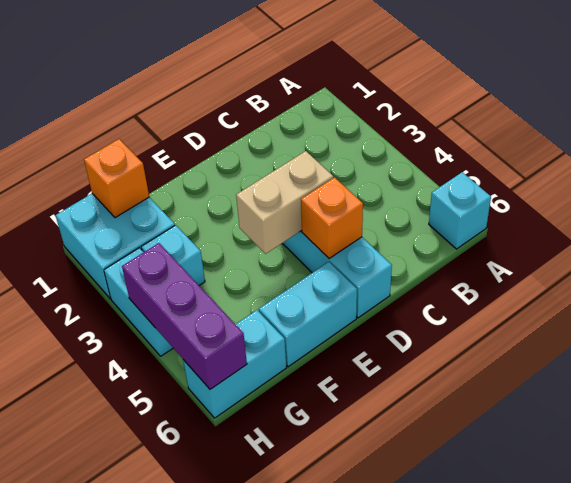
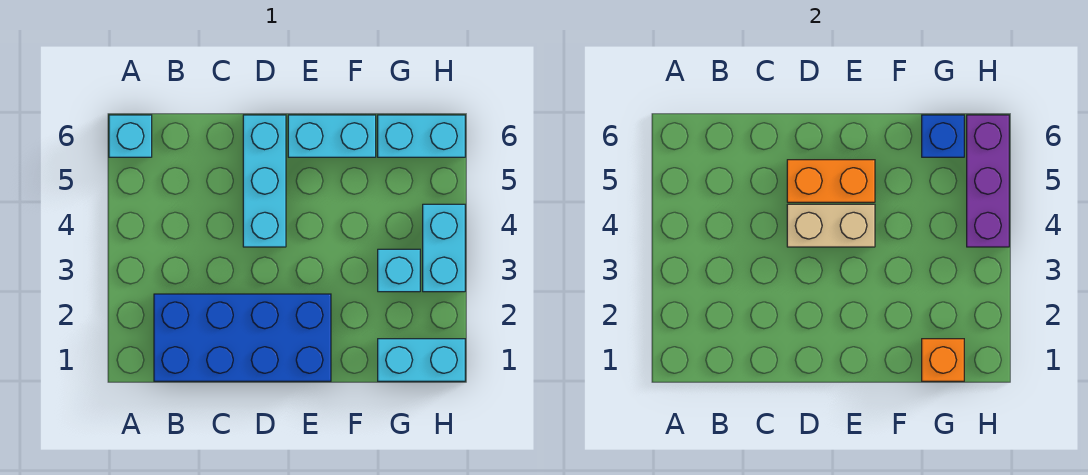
none -> blue 2x4 brick [154,294,331,381]
orange 1x1 brick [301,177,363,258] -> orange 1x2 brick [787,160,875,202]
cyan 2x2 brick [56,194,175,299] -> cyan 1x2 brick [378,339,465,381]
none -> blue 1x1 brick [922,115,964,157]

